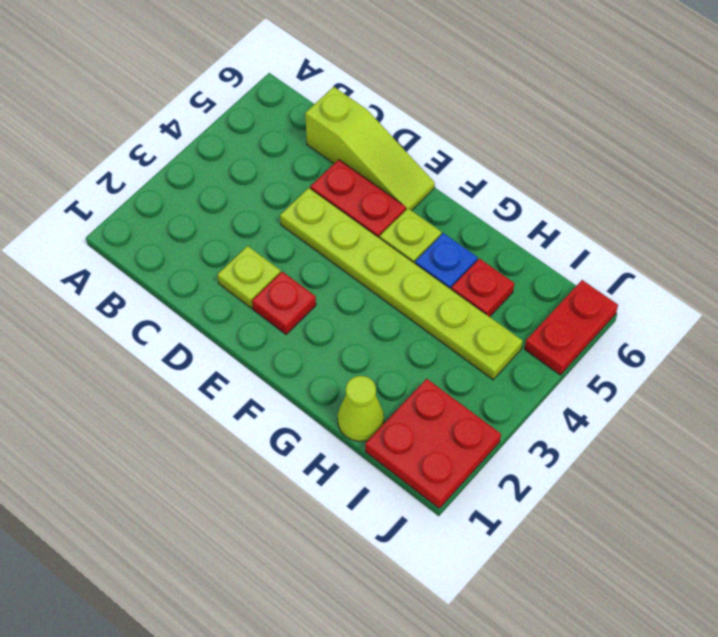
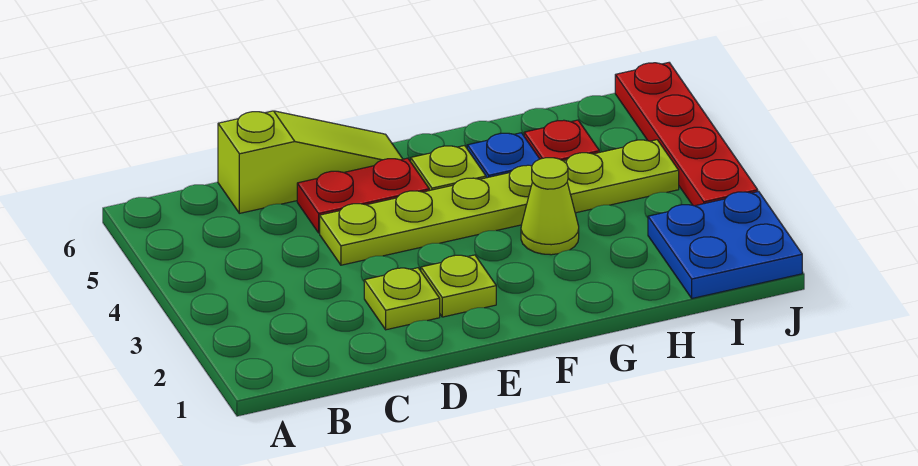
red 1x1 plate [252,272,316,334] -> lime 1x1 plate [421,255,496,317]
lime 1x1 cone [338,376,384,442] -> lime 1x1 cone moved to [521,158,579,255]
red 2x2 plate [365,379,501,508] -> blue 2x2 plate [648,191,802,298]
red 1x2 plate [525,280,618,375] -> red 1x4 plate [615,63,758,206]

